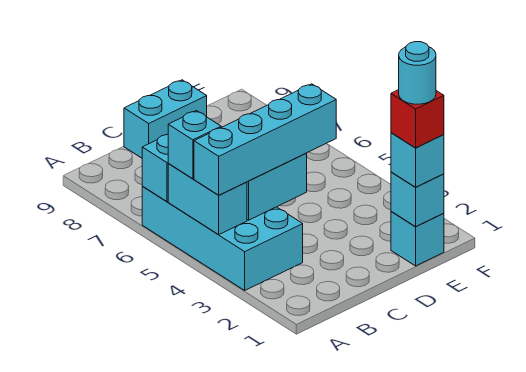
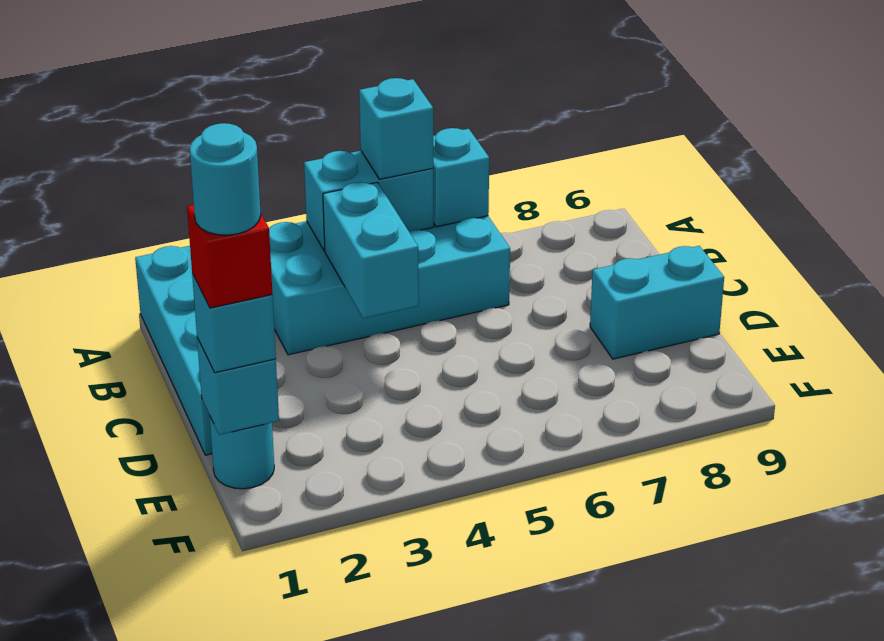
cyan 1x4 brick [194,84,336,195] -> cyan 1x4 brick moved to [135,246,212,455]
cyan 1x2 brick [124,80,207,158] -> cyan 1x2 brick turned to [590,246,724,359]
cyan 1x1 brick [391,211,444,266] -> cyan 1x1 round brick [209,415,274,489]

